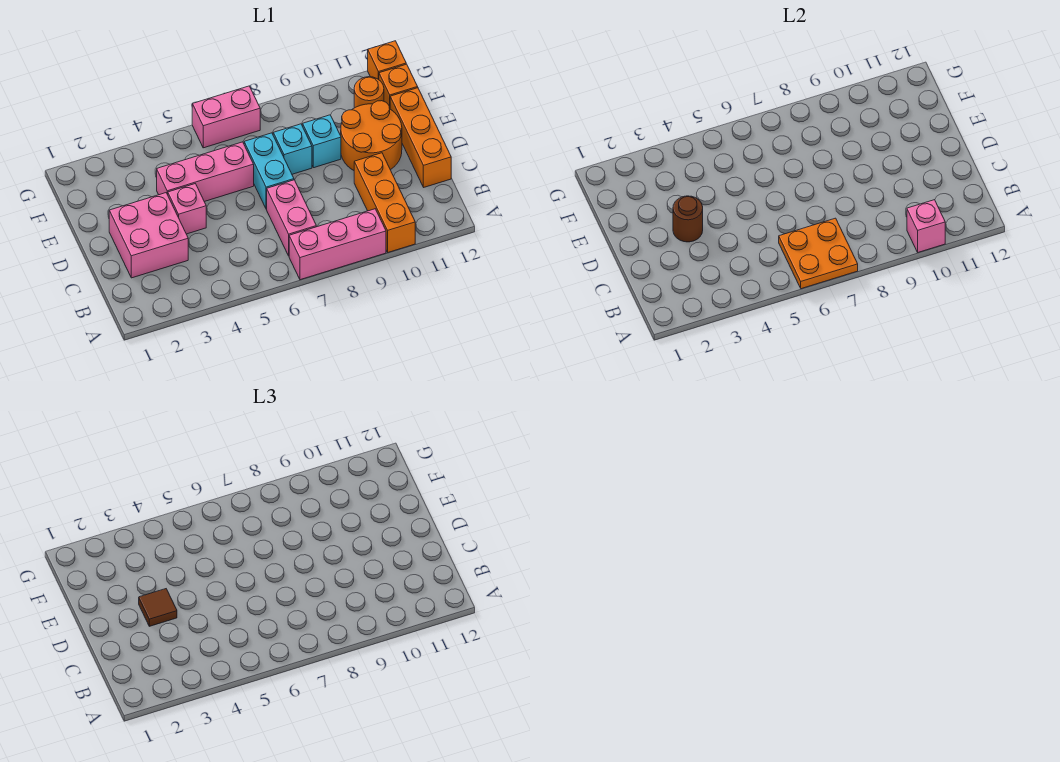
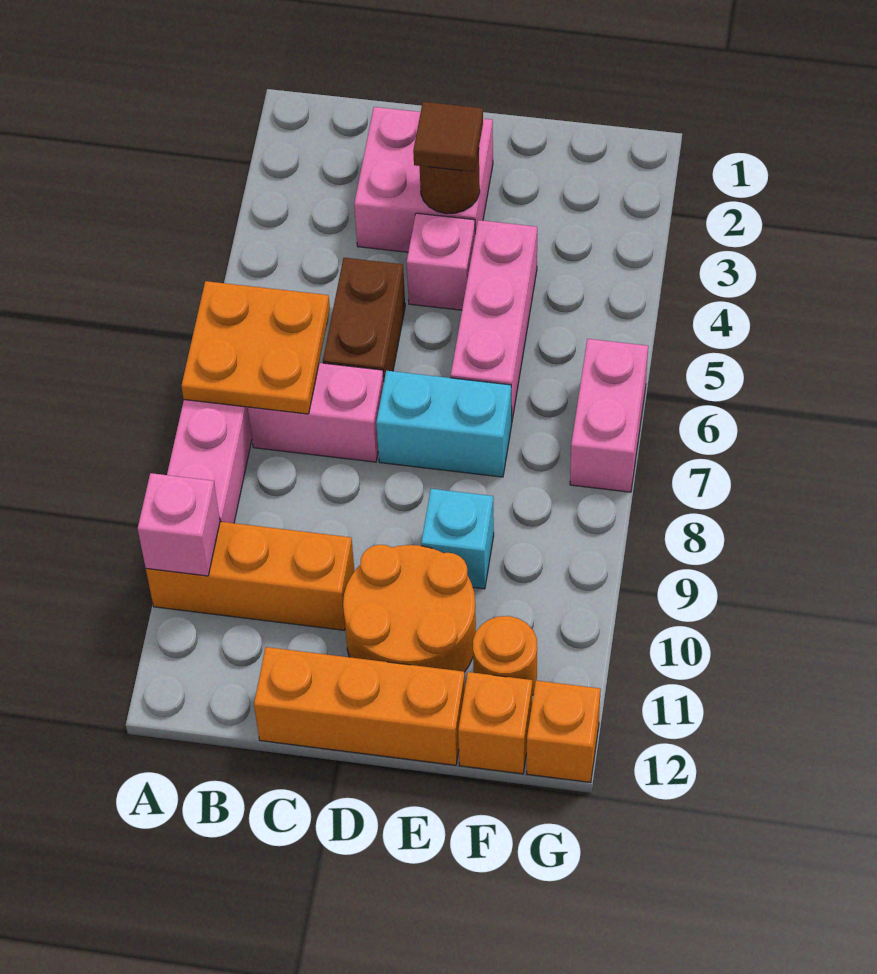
none -> brown 1x2 brick [323,258,405,379]
cyan 1x1 brick [273,124,312,174] -> none

